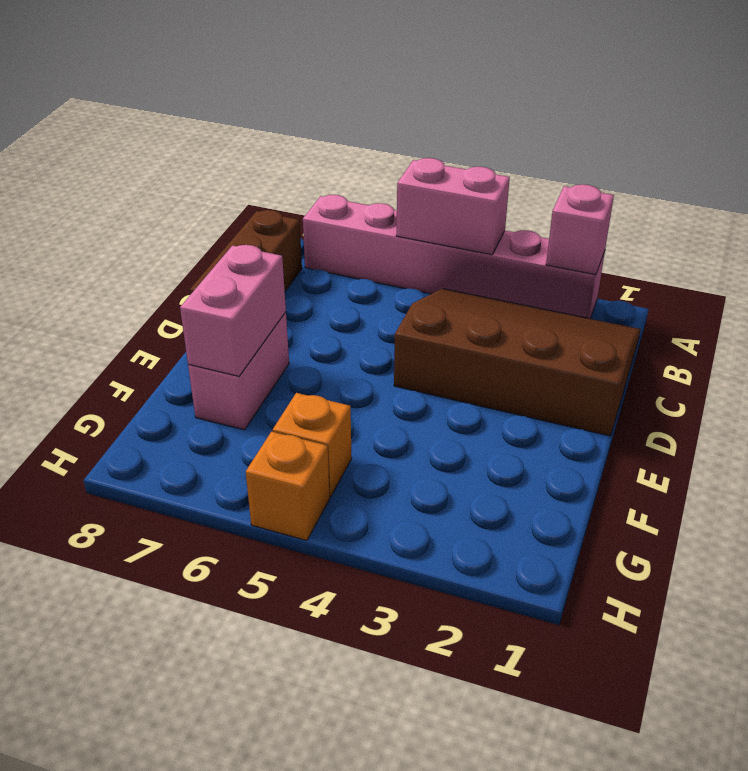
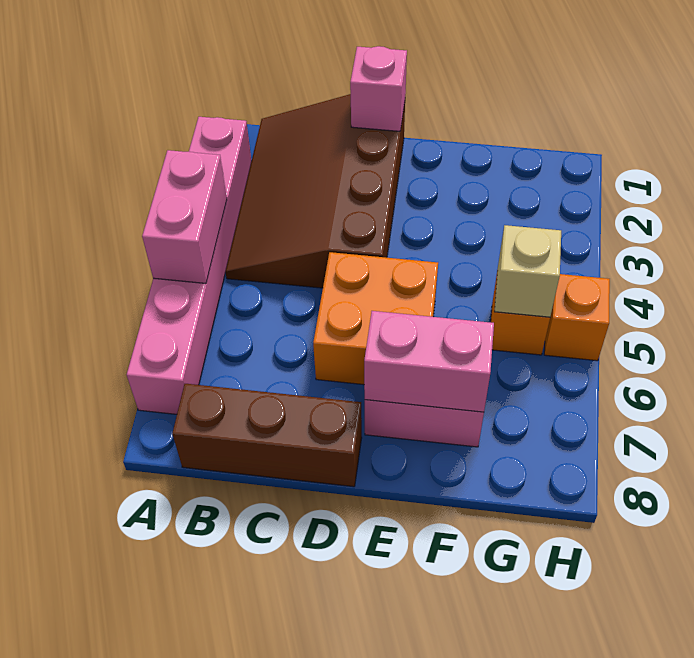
pink 1x1 brick [546,184,614,275] -> pink 1x1 brick moved to [350,46,407,131]
none -> orange 2x2 brick [313,252,438,385]
none -> tan 1x1 brick [494,225,561,317]

